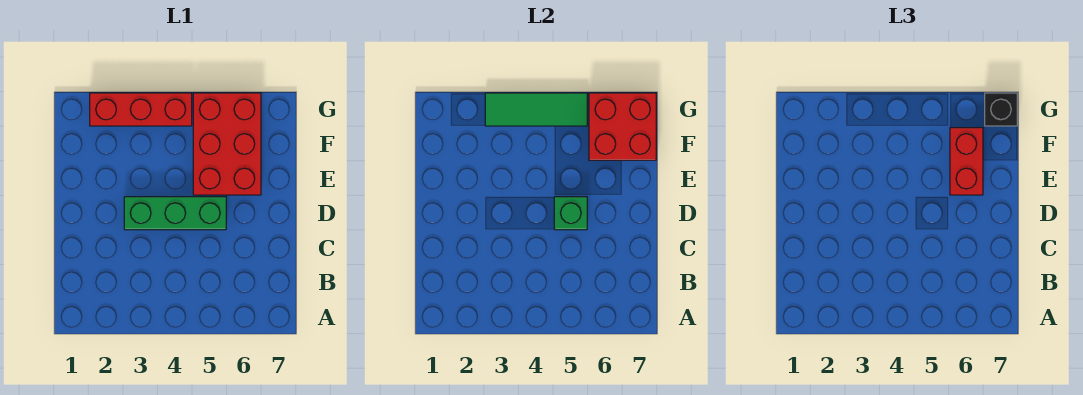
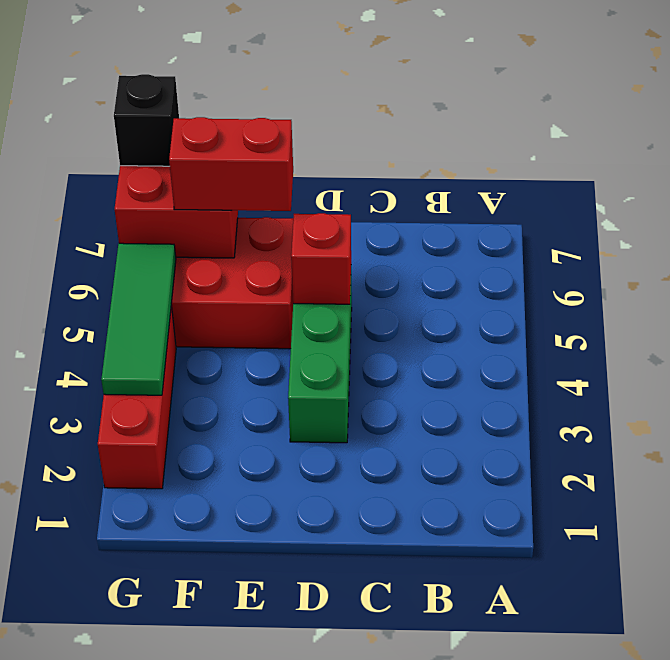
green 1x1 brick [554,197,587,230] -> red 1x1 brick [291,213,351,304]

